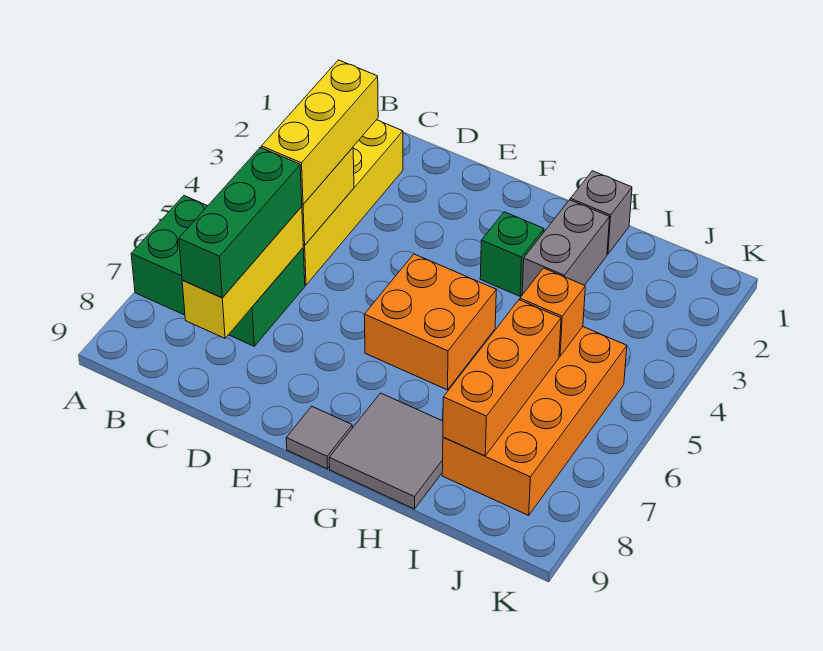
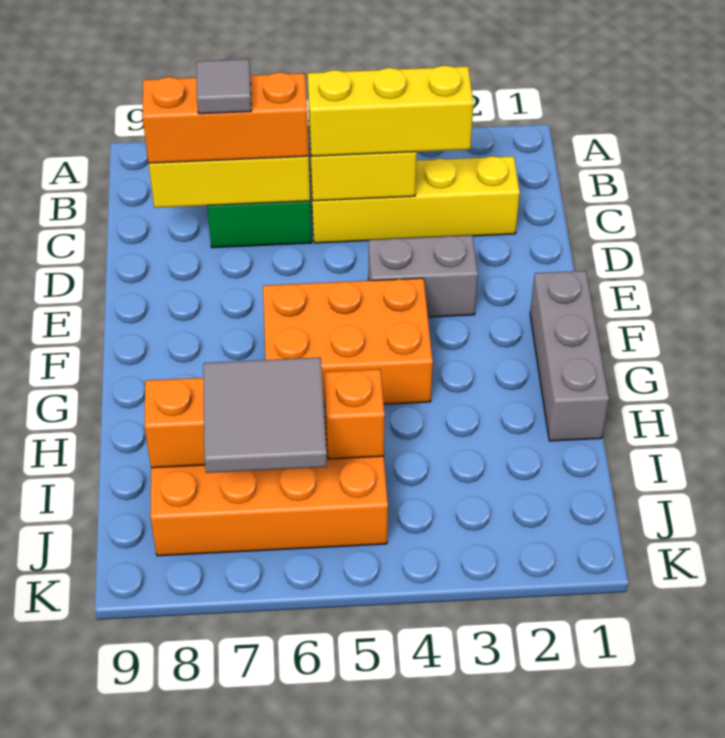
green 1x3 brick [179,148,302,297] -> orange 1x3 brick [142,72,309,163]
orange 2x2 brick [364,254,496,390] -> orange 2x3 brick [263,278,433,407]
grey 1x1 tile [286,407,352,469] -> grey 1x1 tile moved to [197,59,251,114]
green 1x1 brick [480,212,544,296] -> none
grey 2x2 tile [329,393,443,509] -> grey 2x2 tile moved to [203,357,327,473]
grey 1x1 brick [570,171,632,254] -> grey 1x3 brick [530,271,609,441]
grey 1x2 brick [522,200,610,295] -> grey 1x2 brick moved to [368,235,478,317]

